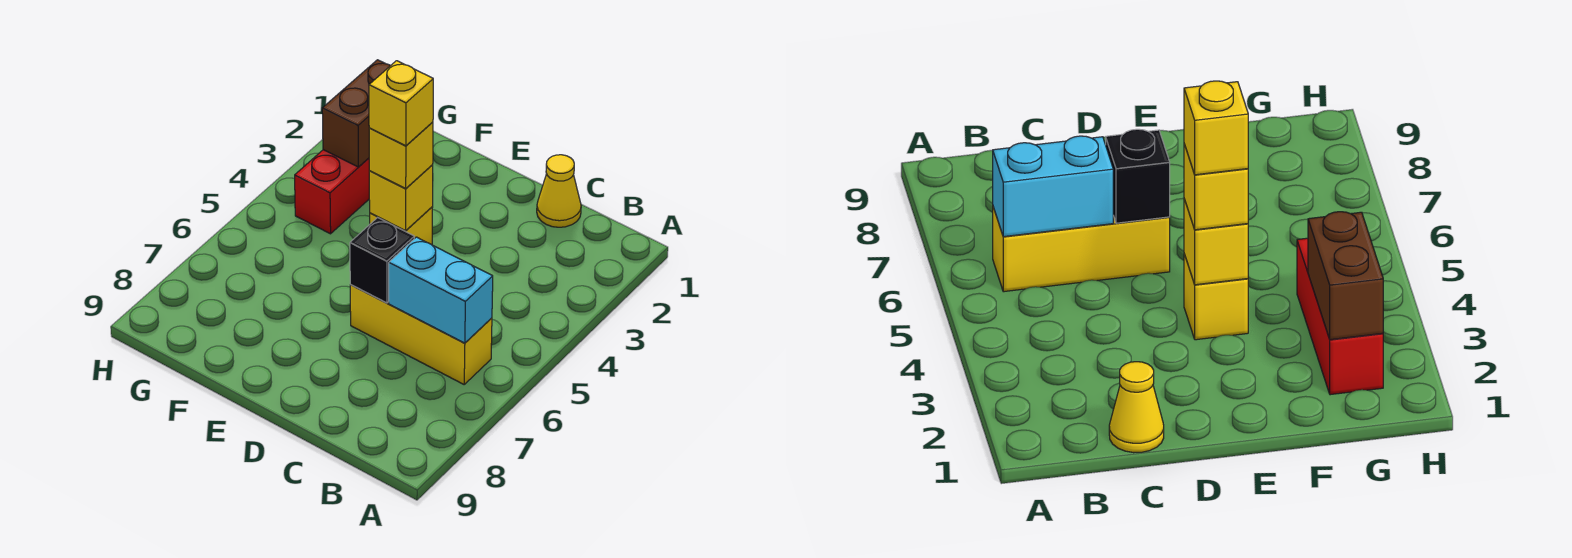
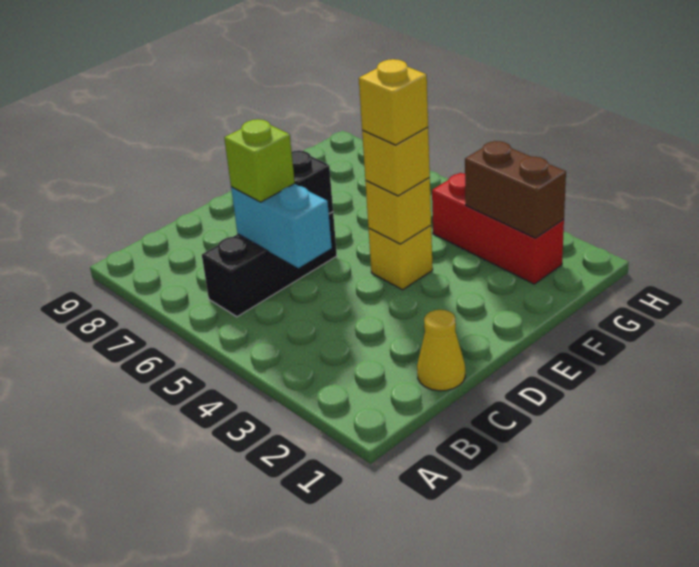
yellow 1x3 brick [350,285,492,384] -> black 1x3 brick [202,212,337,317]
cyan 1x2 brick [389,237,493,343] -> cyan 1x2 brick turned to [231,184,332,268]
none -> lime 1x1 brick [224,119,295,202]

